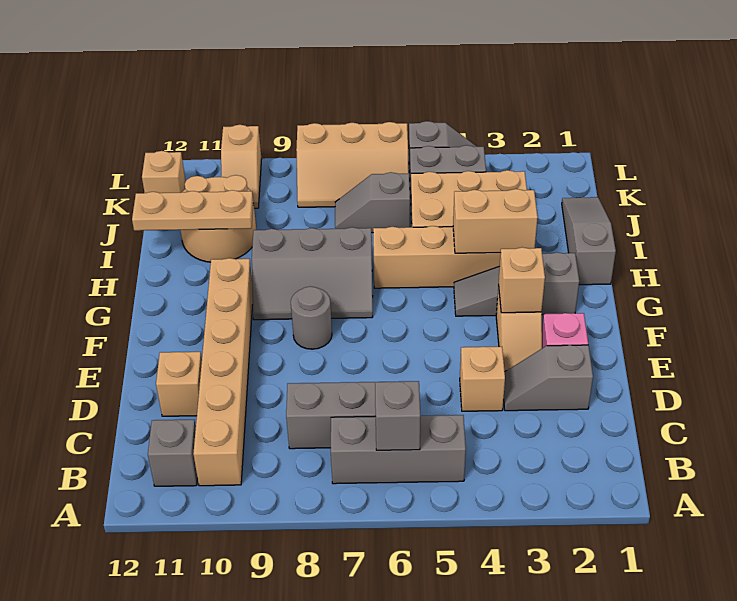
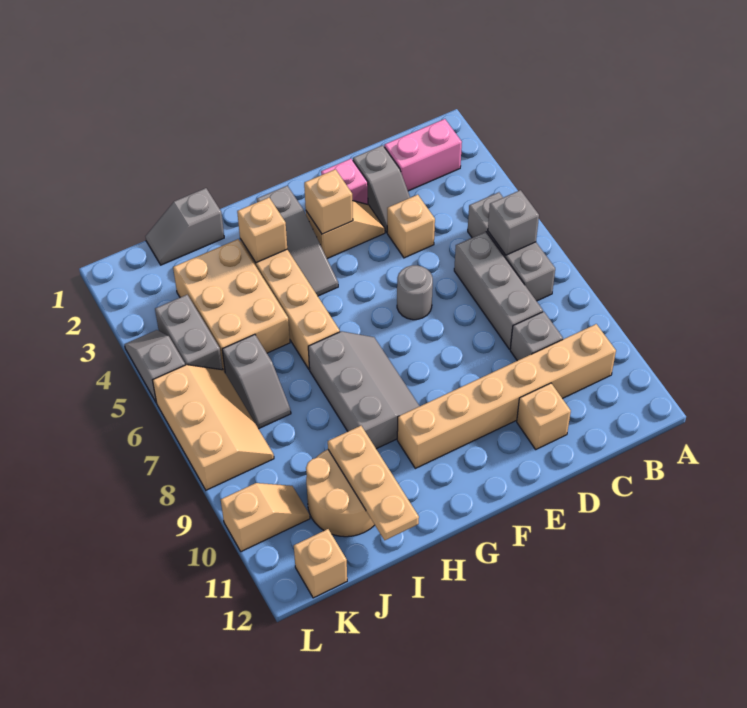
none -> pink 1x2 brick [384,119,462,191]
grey 1x1 brick [148,420,197,486] -> grey 1x1 brick moved to [510,312,563,361]
grey 1x1 round brick [291,286,332,349] -> grey 1x1 round brick moved to [397,265,433,320]
grey 1x3 slope [562,197,616,285] -> grey 1x2 slope [145,188,224,265]
tan 1x2 brick [453,189,538,253] -> tan 1x1 brick [237,198,287,263]

